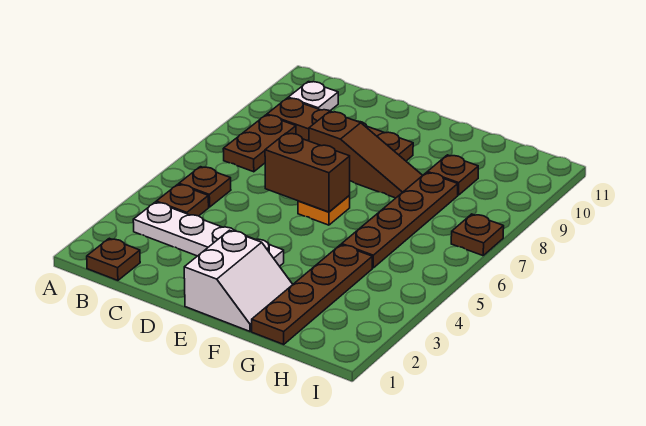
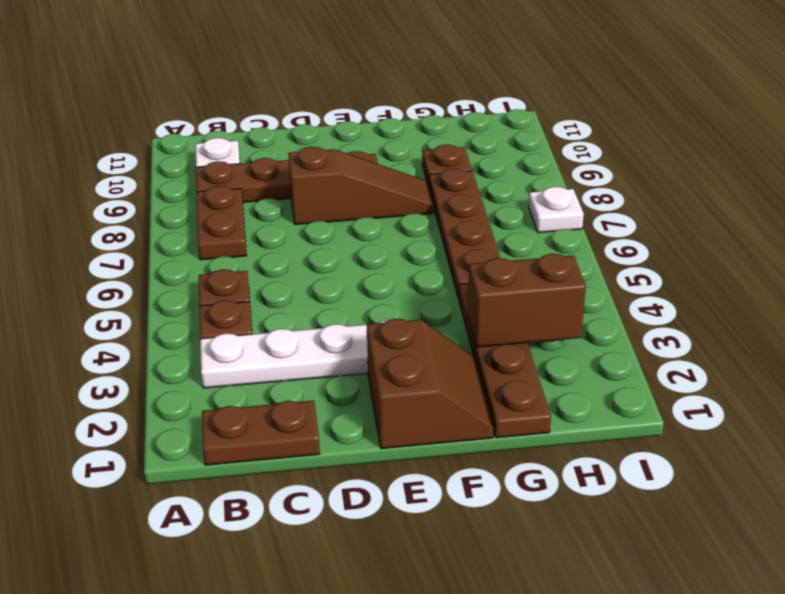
brown 1x1 plate [87,238,140,280] -> brown 1x2 plate [202,401,320,465]
brown 1x2 brick [265,133,350,212] -> brown 1x2 brick moved to [468,254,586,347]
white 2x2 slope [184,230,293,331] -> brown 2x2 slope [367,319,493,449]
orange 1x1 plate [298,196,350,225] -> none
brown 1x1 plate [451,214,504,256] -> white 1x1 plate [528,187,584,233]

